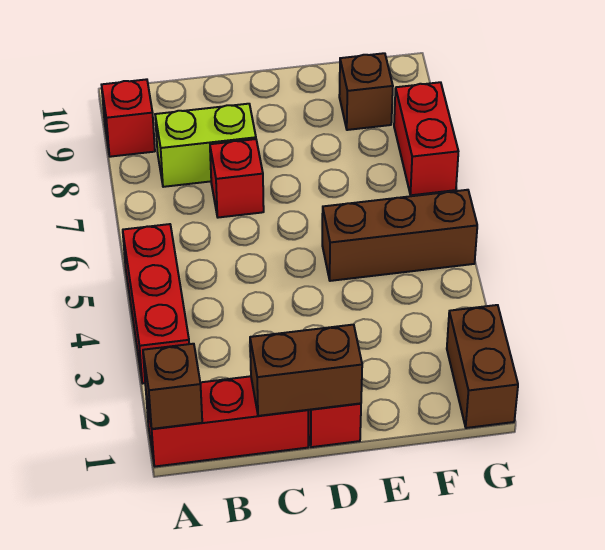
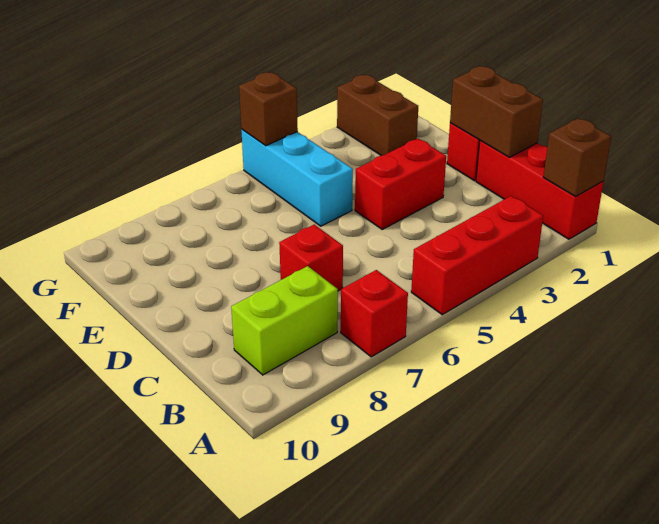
red 1x1 brick [102,79,155,157] -> red 1x1 brick moved to [341,270,408,357]
lime 1x2 brick [155,104,256,187] -> lime 1x2 brick turned to [231,266,338,375]
brown 1x3 brick [322,190,477,281] -> cyan 1x3 brick [241,130,353,226]
brown 1x1 brick [339,53,393,130] -> brown 1x1 brick moved to [239,72,298,146]
brown 1x2 brick [447,305,518,428] -> brown 1x2 brick turned to [337,75,418,156]
red 1x2 brick [394,82,458,195] -> red 1x2 brick moved to [355,139,446,229]

